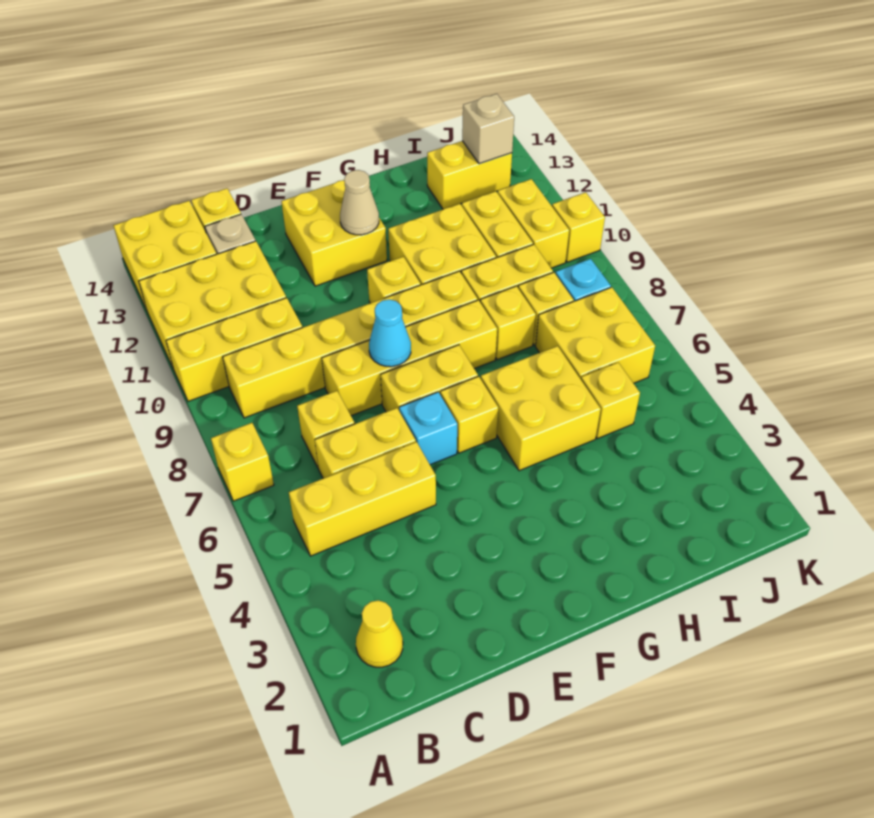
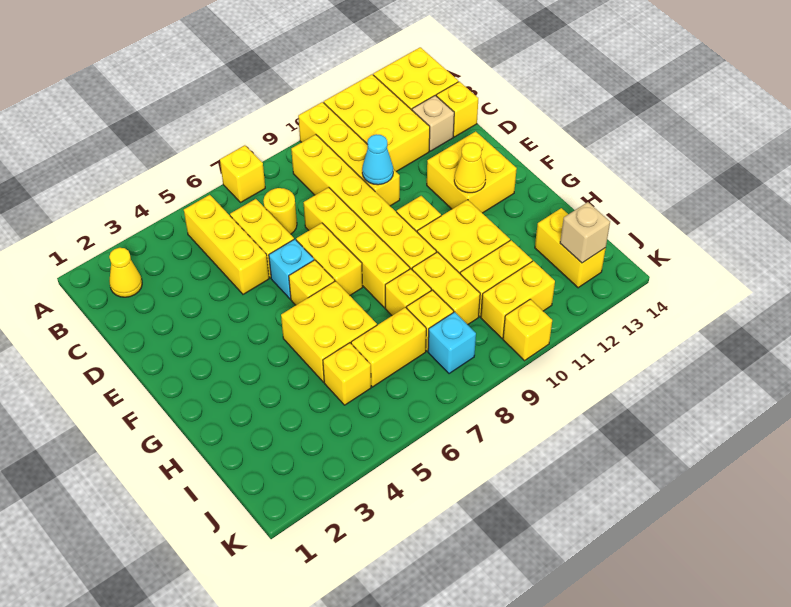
yellow 1x3 brick [166,298,302,401] -> yellow 1x4 brick [298,102,400,206]
yellow 1x1 brick [297,391,355,467] -> yellow 1x1 round brick [263,188,297,234]
cyan 1x1 cone [369,299,411,367] -> cyan 1x1 cone moved to [362,134,393,185]
tan 1x1 cone [340,170,379,235] -> yellow 1x1 cone [454,143,486,193]
yellow 2x2 brick [535,287,655,383] -> yellow 1x2 brick [351,307,426,387]

